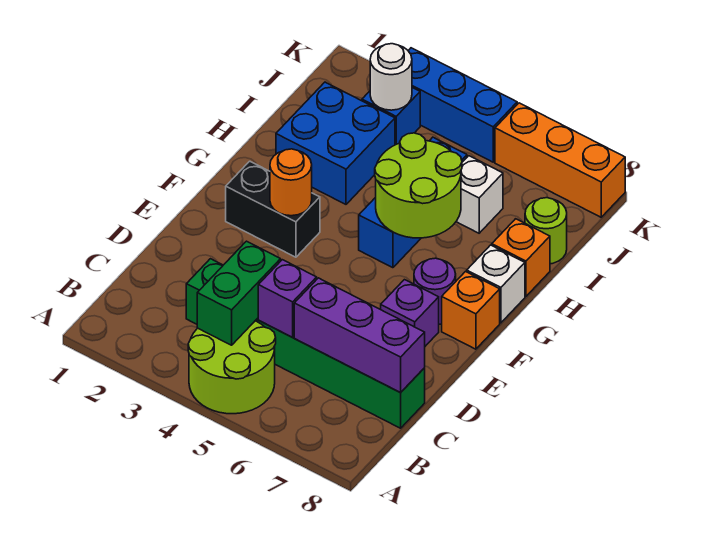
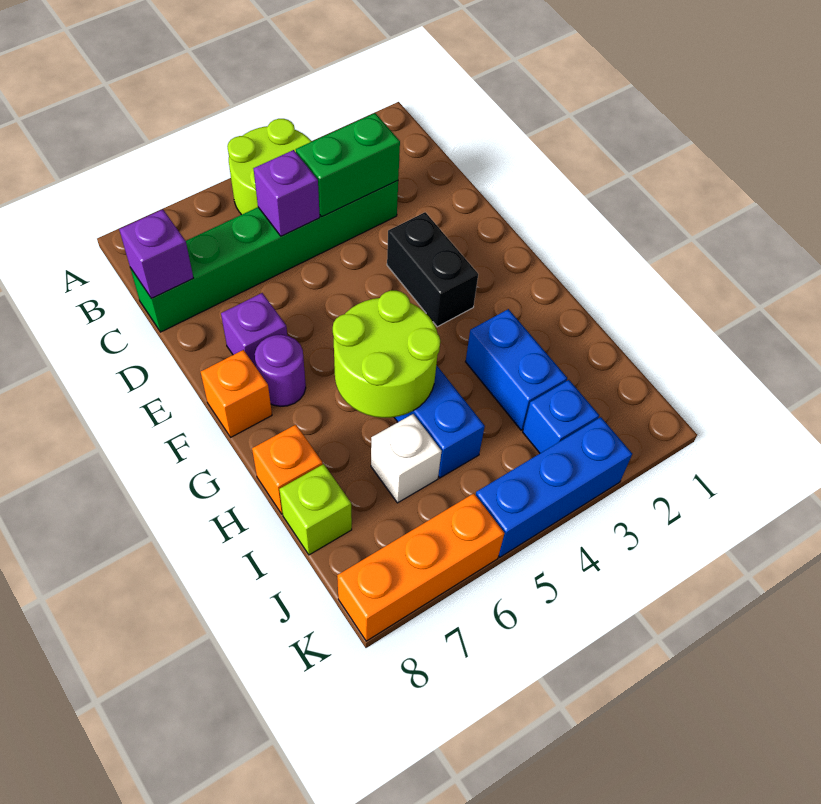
green 1x2 brick [197,241,281,345] -> green 1x2 brick turned to [296,113,400,216]
purple 1x3 brick [294,278,425,392] -> purple 1x1 brick [119,209,193,299]
black 1x2 brick [226,161,320,257] -> black 1x2 brick turned to [387,212,478,327]
orange 1x1 round brick [270,149,312,216] -> none
white 1x1 brick [467,245,525,323] -> none
blue 2x2 brick [276,82,395,204] -> blue 1x2 brick [466,309,567,430]
lime 1x1 round brick [525,198,567,264] -> lime 1x1 brick [279,464,352,555]
white 1x1 round brick [370,44,412,110] -> none

